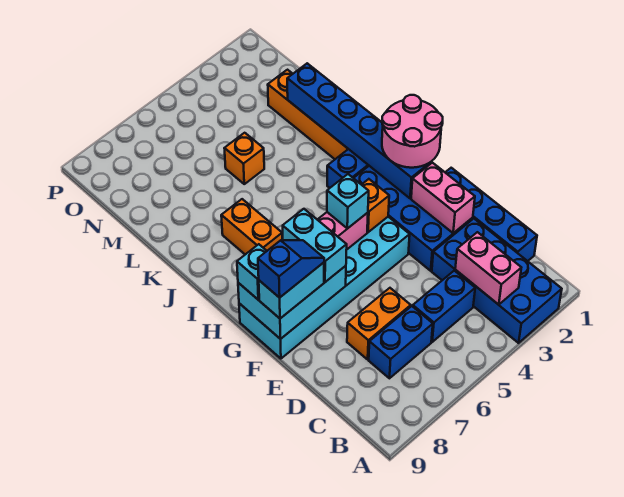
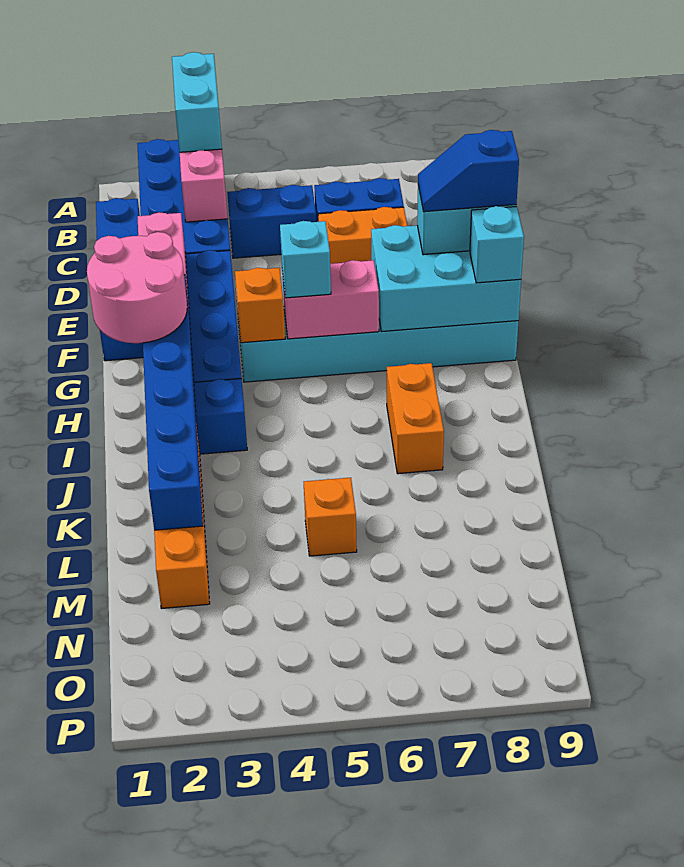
cyan 1x2 brick [283,209,347,282] -> cyan 1x2 brick moved to [172,52,222,152]

